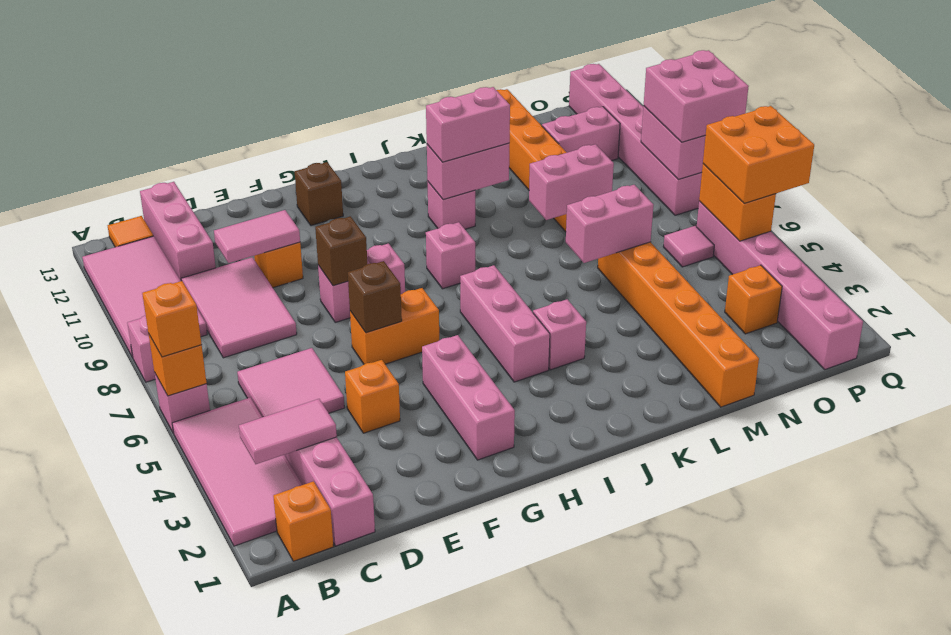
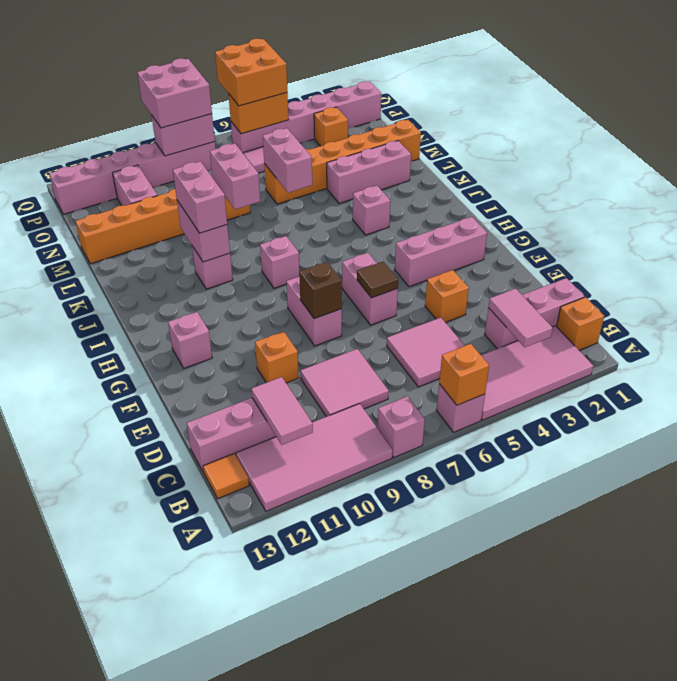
orange 1x1 brick [142,281,202,357] -> none
pink 2x3 tile [181,257,297,358] -> pink 2x2 tile [300,349,389,417]
pink 1x2 tile [214,210,300,263] -> pink 1x2 tile moved to [251,377,313,445]
orange 1x2 brick [350,288,439,364] -> pink 1x2 brick [342,253,398,325]
brown 1x1 brick [348,261,402,333] -> brown 1x1 tile [357,261,398,298]
brown 1x1 brick [295,162,343,226] -> pink 1x1 brick [168,312,212,368]
pink 1x3 brick [460,265,550,382] -> pink 1x3 brick moved to [327,141,411,203]

